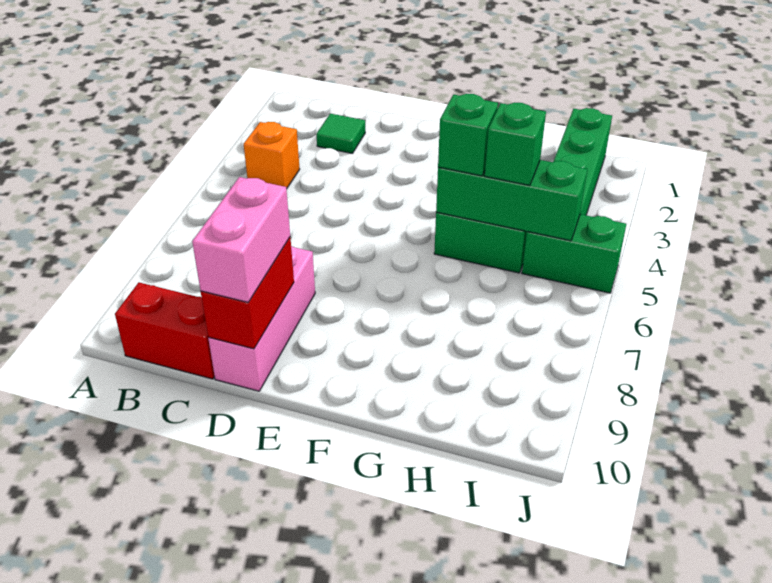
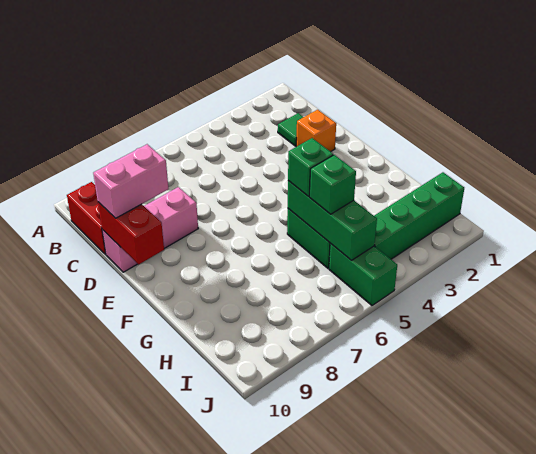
orange 1x1 brick [244,122,300,189] -> orange 1x1 brick moved to [296,110,336,152]
red 1x2 brick [201,238,294,349] -> red 1x2 brick turned to [98,202,164,264]

